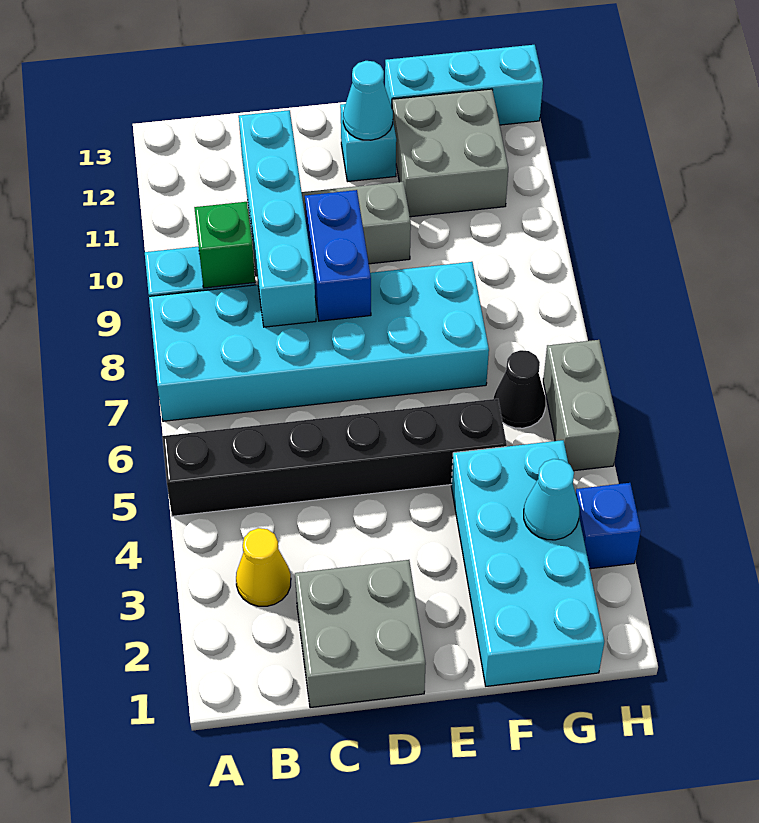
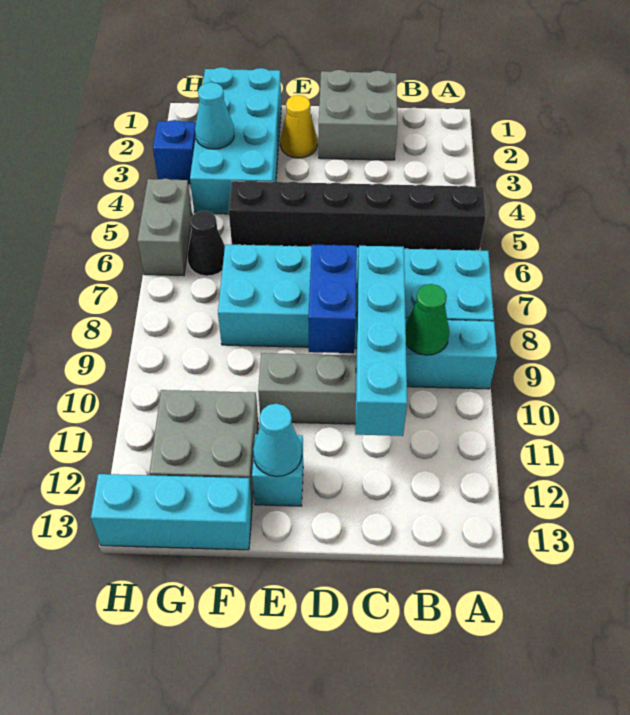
yellow 1x1 cone [236,528,291,606] -> yellow 1x1 cone moved to [280,95,317,158]
green 1x1 brick [194,202,255,288] -> green 1x1 cone [406,284,449,355]

